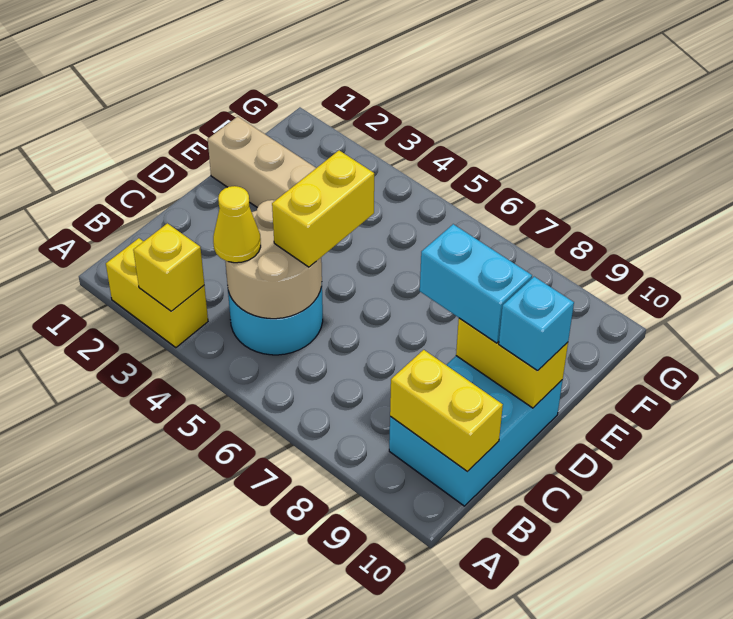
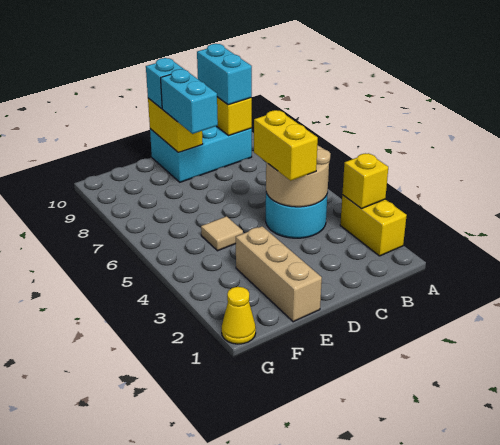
yellow 1x1 cone [213,186,261,263] -> yellow 1x1 cone moved to [222,287,256,344]
none -> cyan 1x2 brick [197,44,252,105]
yellow 1x2 brick [272,151,374,267] -> yellow 1x2 brick turned to [254,110,318,181]
none -> tan 1x1 tile [201,216,243,251]

